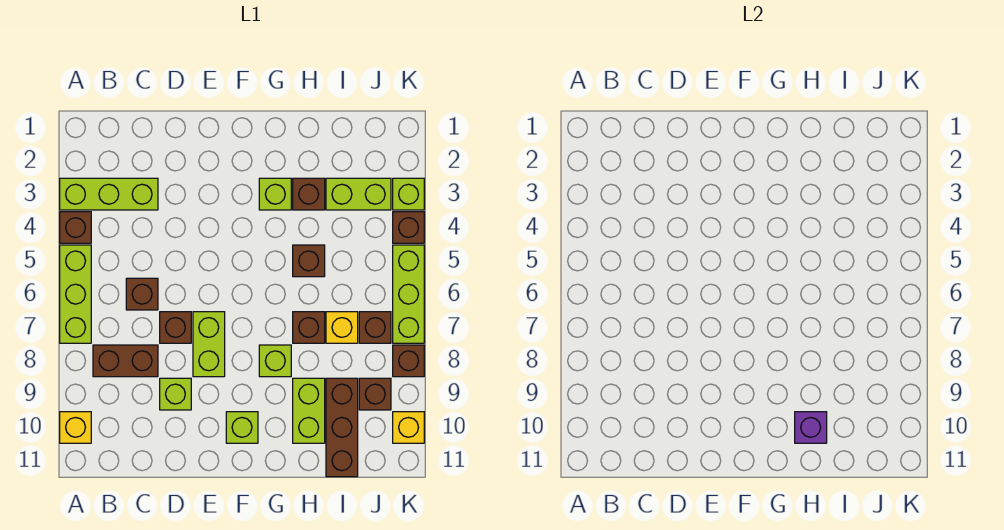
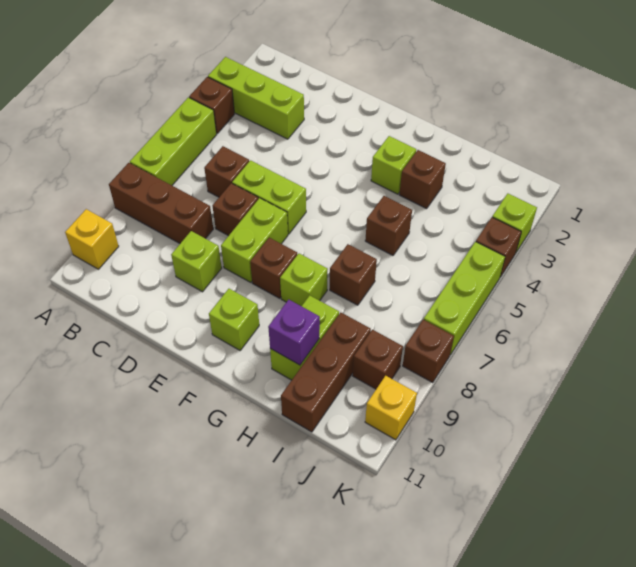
brown 1x2 brick [93,345,158,377] -> brown 1x3 brick [109,163,213,243]
lime 1x2 brick [326,178,391,210] -> lime 1x2 brick moved to [232,160,306,234]
yellow 1x1 brick [326,312,358,343] -> none
brown 1x1 brick [359,312,391,343] -> brown 1x1 brick moved to [250,238,297,298]

